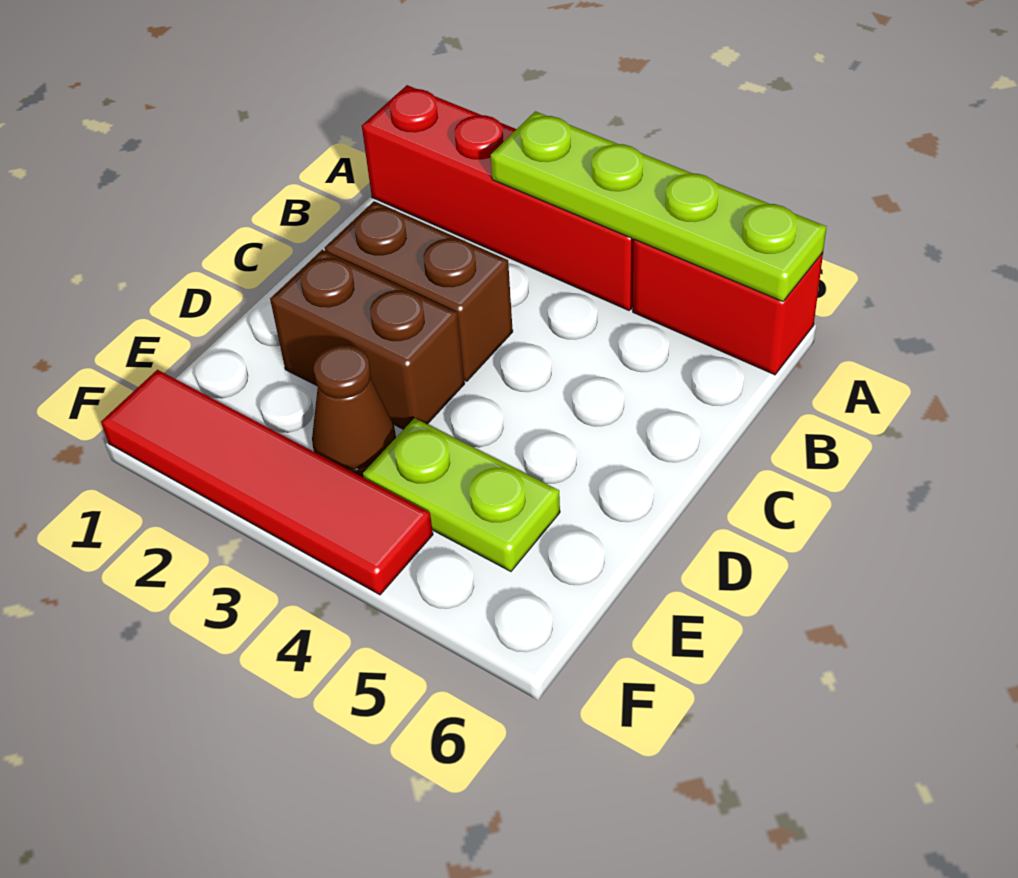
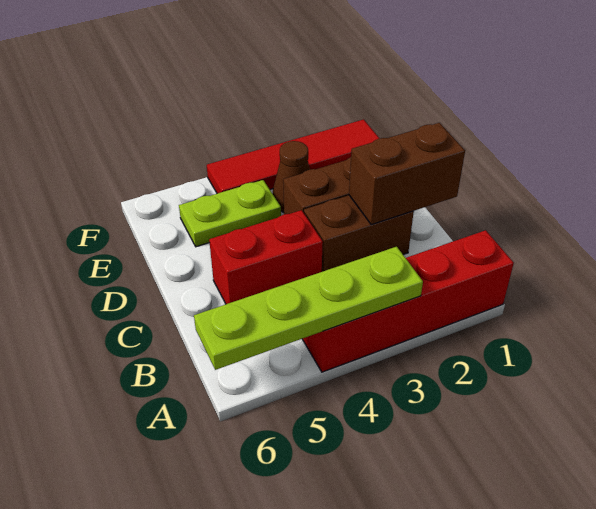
red 1x2 brick [633,239,823,375] -> red 1x2 brick moved to [209,210,323,304]
none -> brown 1x2 brick [349,123,465,225]

